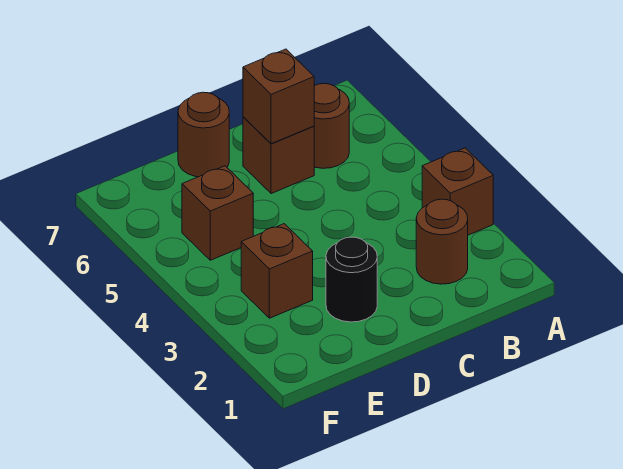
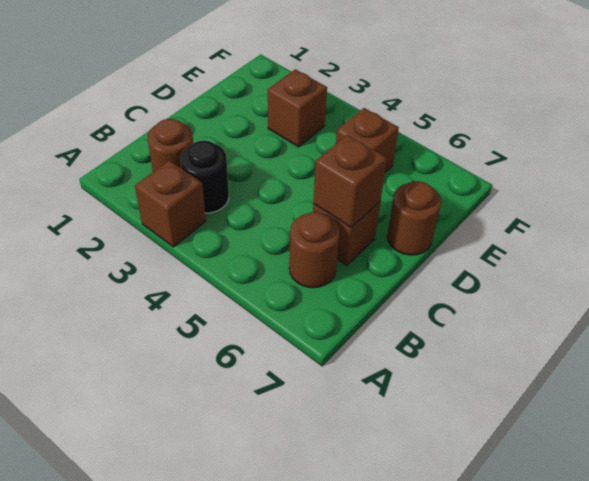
black 1x1 round brick [326,237,377,322] -> black 1x1 round brick moved to [181,141,229,213]

